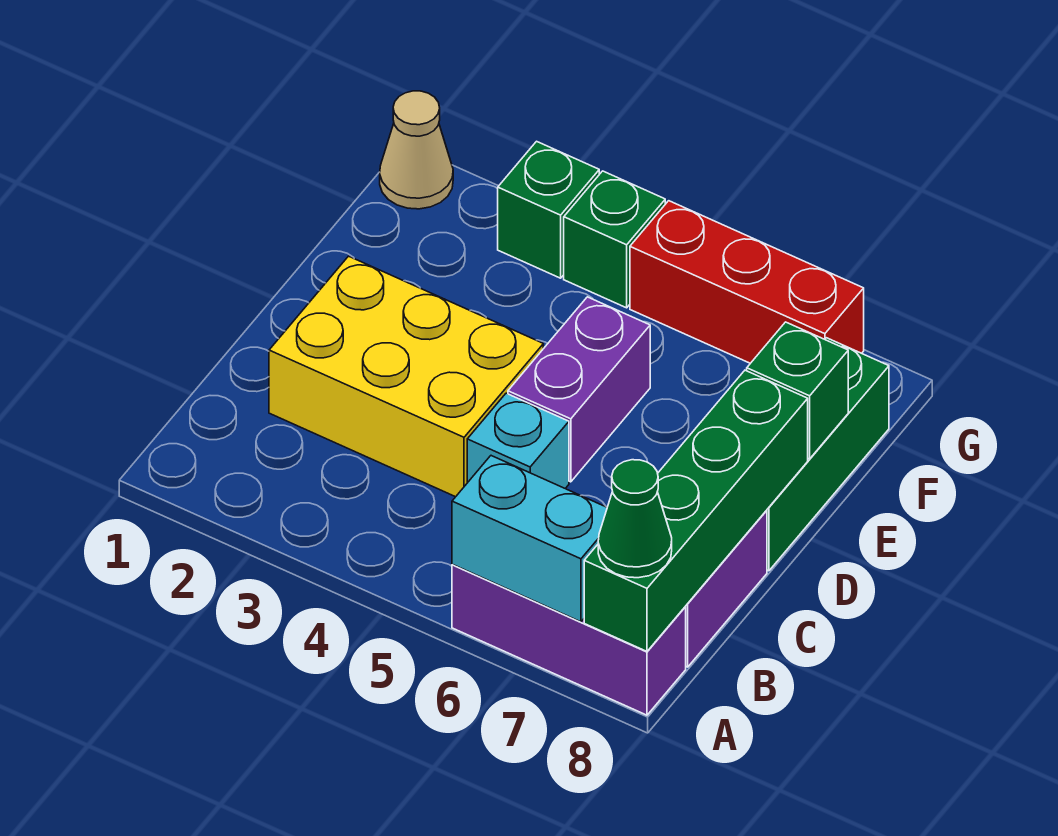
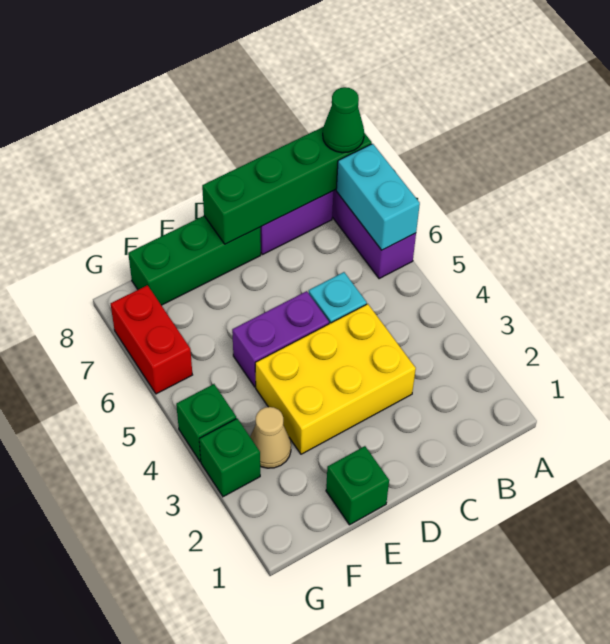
yellow 2x3 brick [269,256,543,497] -> yellow 2x3 brick turned to [255,304,416,454]
green 1x1 brick [747,322,848,459] -> green 1x1 brick moved to [326,446,389,525]
tan 1x1 cone [380,91,453,209] -> tan 1x1 cone moved to [250,407,291,468]
red 1x3 brick [630,201,864,363] -> red 1x2 brick [111,285,192,394]

